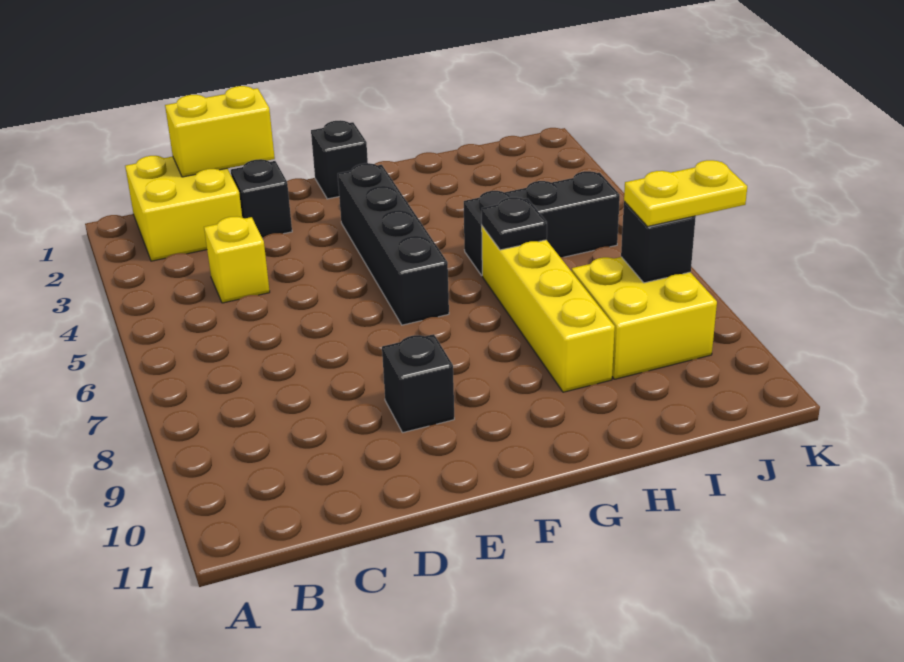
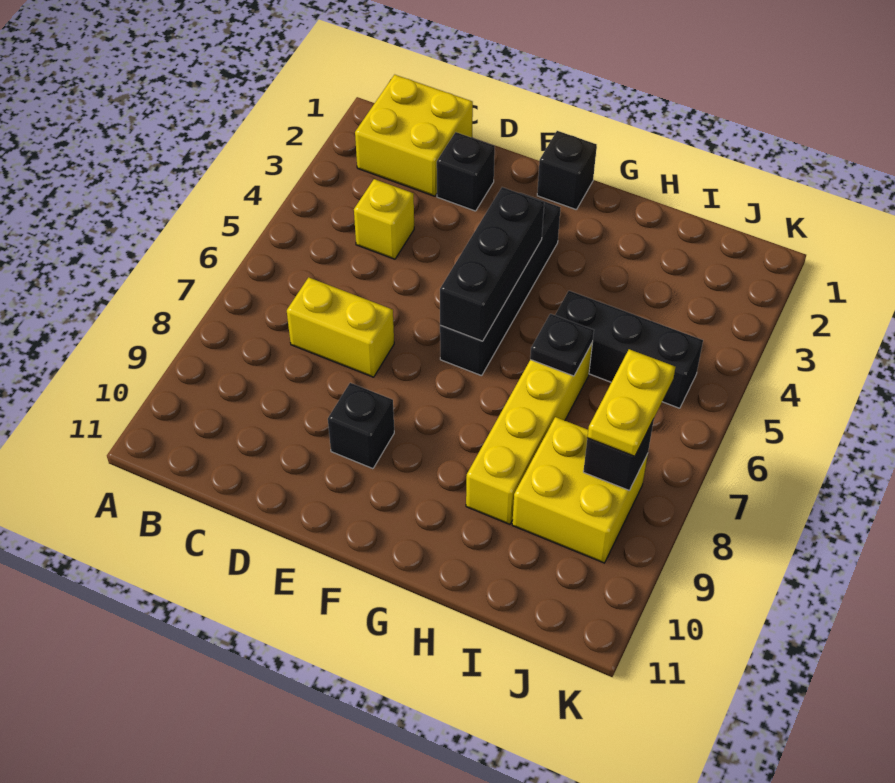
yellow 1x2 brick [165,86,275,177] -> yellow 1x2 brick moved to [287,277,394,377]
none -> black 1x3 brick [440,187,544,341]
yellow 1x2 plate [624,160,747,226] -> yellow 1x2 plate turned to [587,349,675,456]

